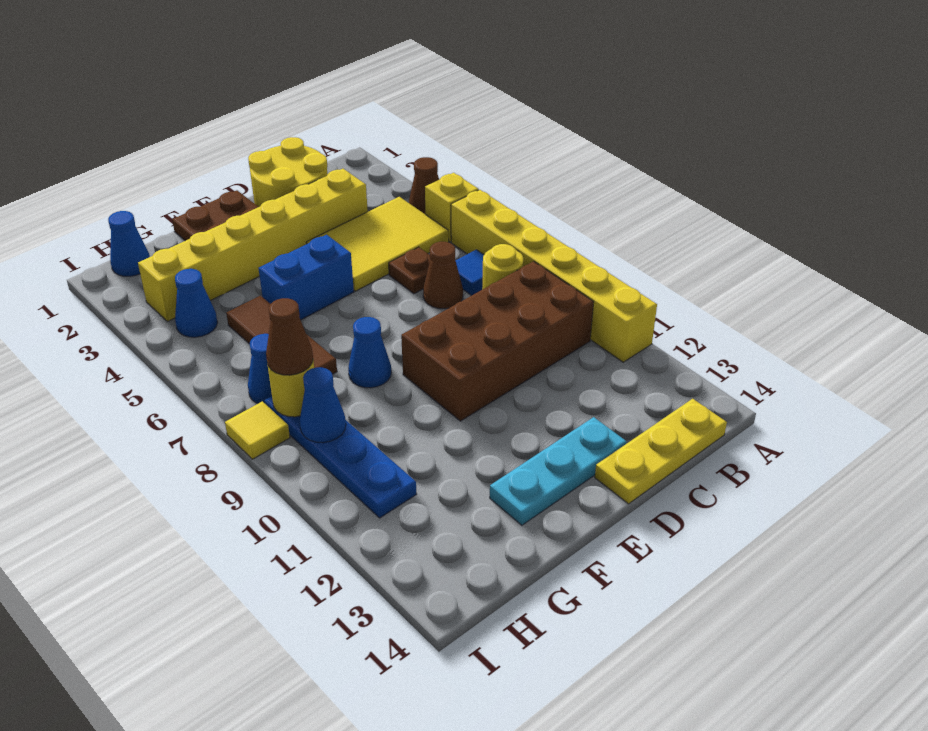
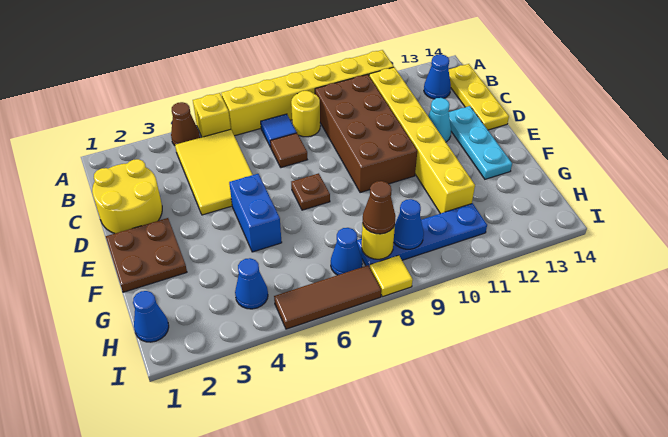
yellow 1x6 brick [138,169,368,322] -> yellow 1x6 brick moved to [369,67,475,214]
brown 1x1 plate [389,247,430,294] -> brown 1x1 plate moved to [291,173,330,210]
brown 1x1 cone [423,242,463,309] -> brown 1x1 tile [270,133,307,168]
none -> cyan 1x1 cone [428,98,451,142]
blue 1x1 cone [348,317,391,388] -> blue 1x1 cone moved to [424,54,451,99]
brown 1x3 tile [226,296,337,374] -> brown 1x3 tile moved to [274,265,381,329]

